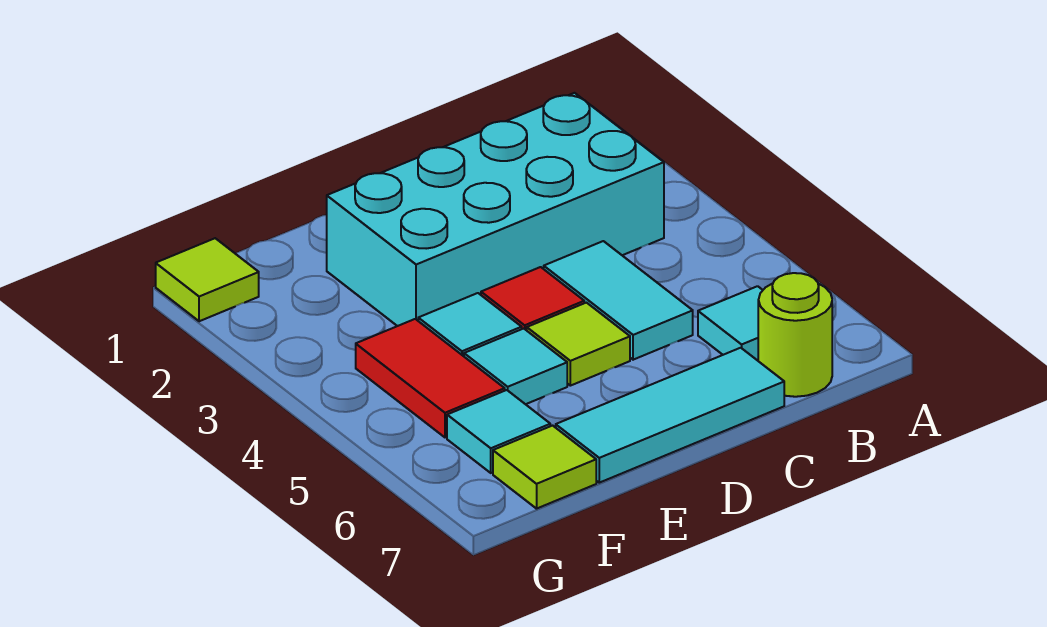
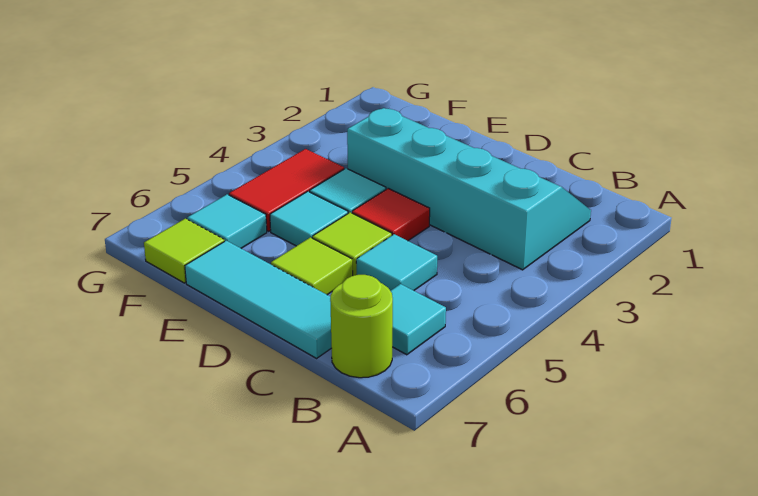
cyan 2x4 brick [327,93,664,326] -> cyan 2x4 slope [347,108,591,270]
cyan 1x2 tile [544,241,693,360] -> cyan 1x1 tile [356,234,437,291]
lime 1x1 tile [156,238,259,321] -> lime 1x1 tile moved to [271,237,353,295]

